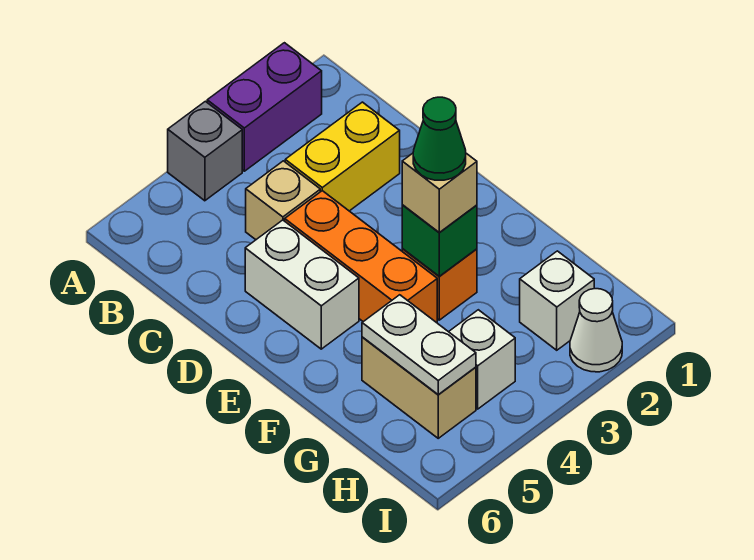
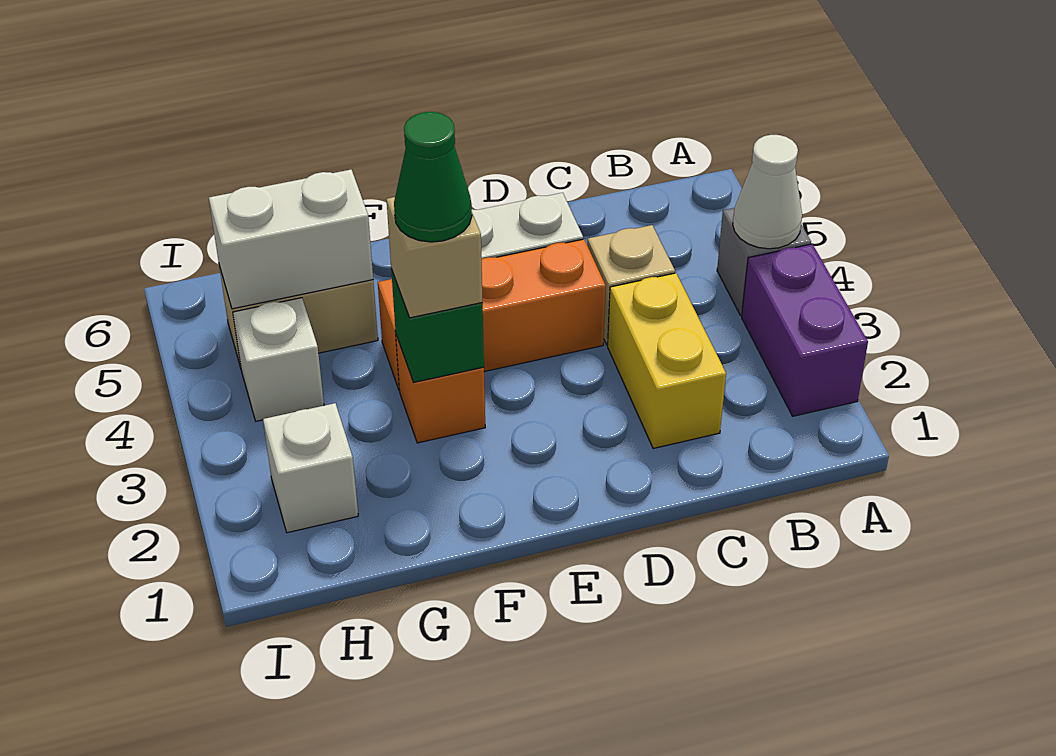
white 1x2 plate [362,295,476,394] -> white 1x2 brick [209,170,373,309]
white 1x1 cone [570,289,622,372] -> white 1x1 cone moved to [733,135,802,249]

